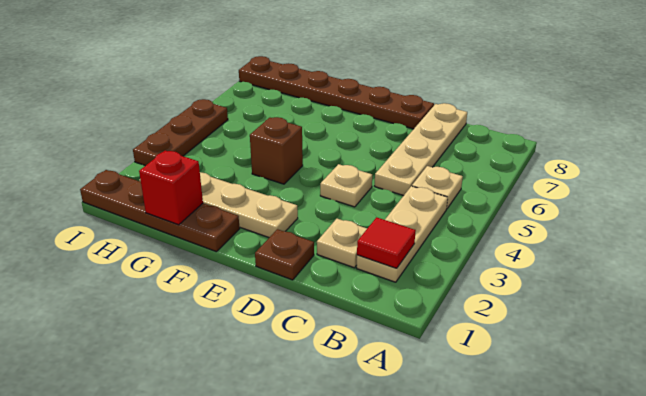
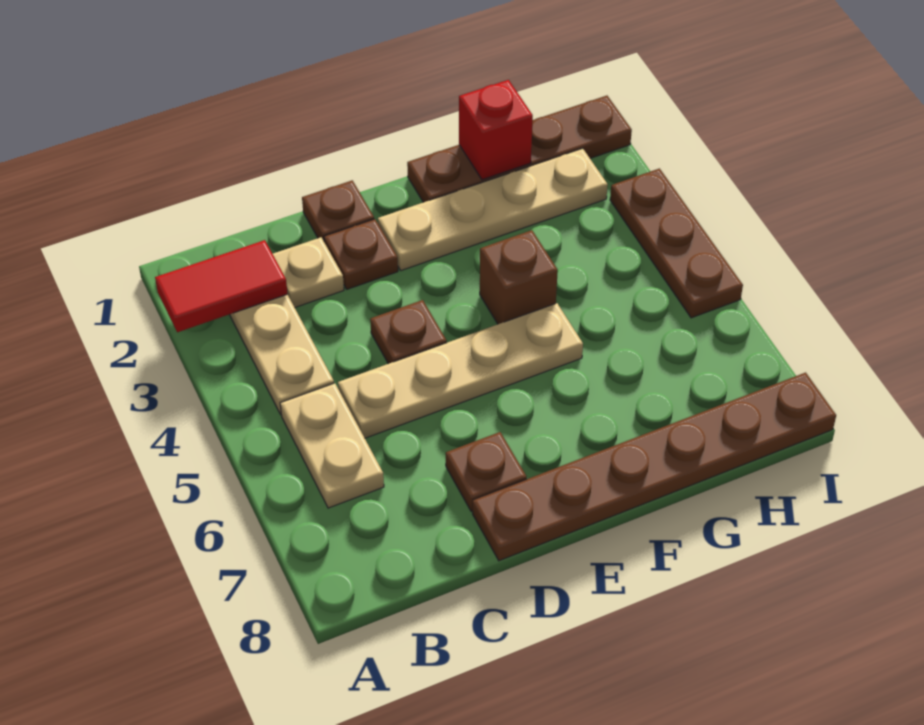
red 1x1 tile [357,217,416,268] -> red 1x2 tile [155,240,288,332]
tan 1x1 plate [412,166,463,208] -> tan 1x2 plate [280,383,384,508]
tan 1x4 plate [375,103,467,196] -> tan 1x4 plate turned to [338,303,583,438]
none -> brown 1x1 plate [324,219,398,289]
tan 1x1 plate [320,164,372,207] -> brown 1x1 plate [370,300,447,364]
none -> brown 1x1 plate [446,432,527,512]

